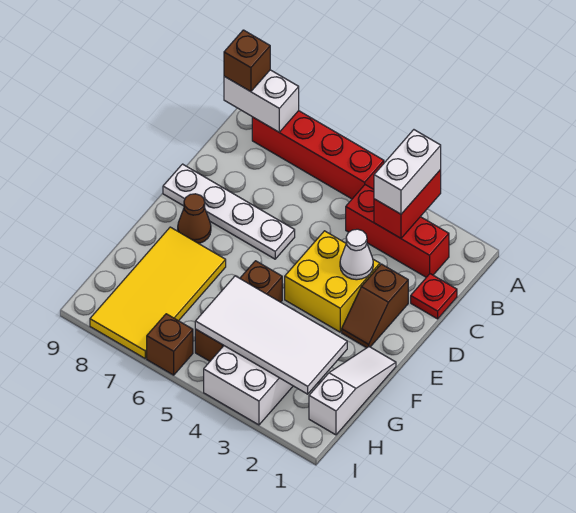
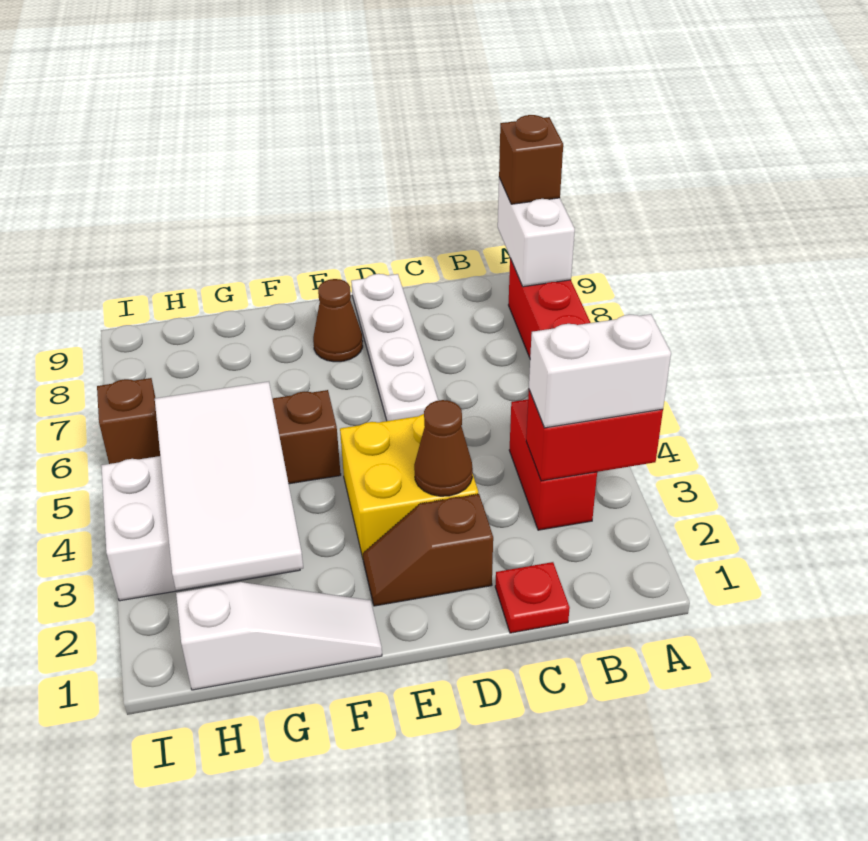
red 1x3 brick [346,185,449,277] -> red 1x2 brick [509,399,597,530]
white 1x1 cone [340,229,373,280] -> brown 1x1 cone [414,400,473,496]
yellow 2x4 tile [90,227,226,358] -> none

